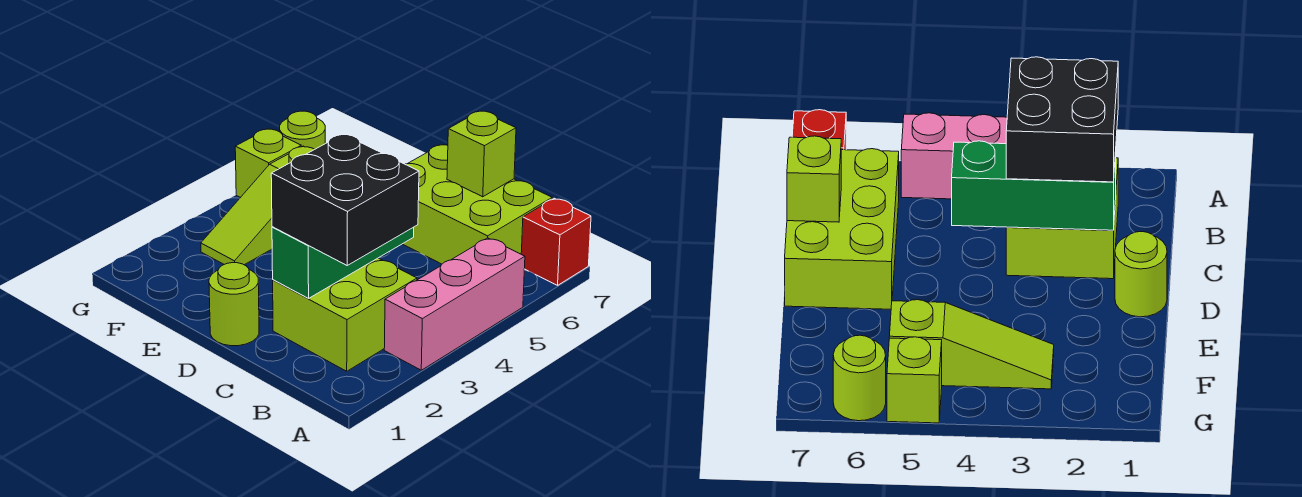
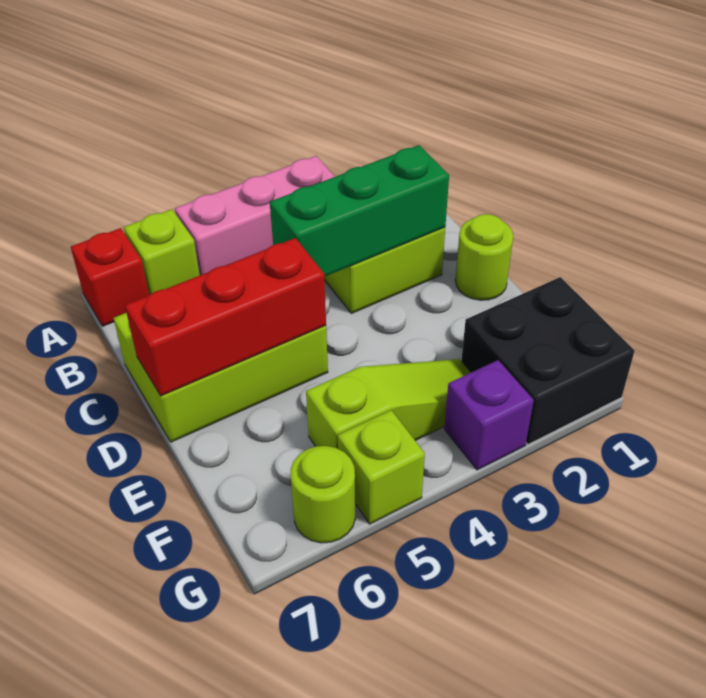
black 2x2 brick [271,134,419,265] -> black 2x2 brick moved to [461,277,635,444]
lime 2x3 brick [403,144,552,264] -> lime 2x3 brick turned to [114,313,328,442]
lime 1x1 brick [447,111,516,197] -> lime 1x1 brick moved to [124,209,200,295]
none -> red 1x3 brick [125,238,326,396]
none -> purple 1x1 brick [444,360,534,470]

